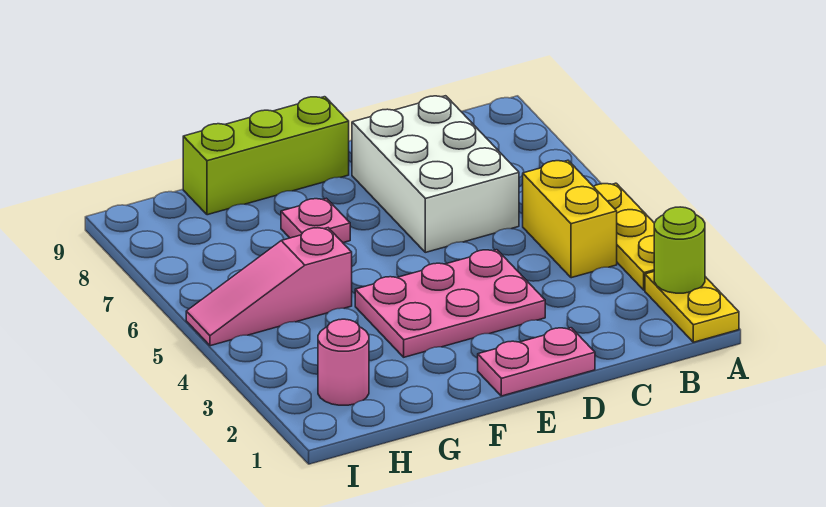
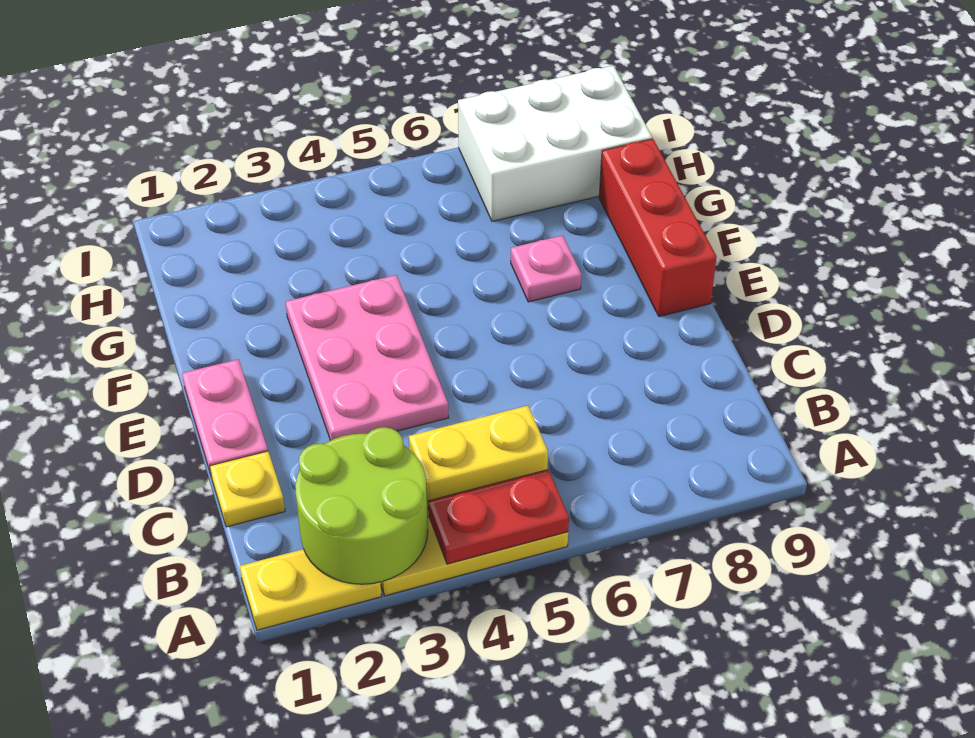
lime 1x1 round brick [654,207,705,293] -> lime 2x2 round brick [295,427,428,584]
none -> red 1x2 plate [428,470,569,564]
none -> yellow 1x1 plate [210,451,285,527]
white 2x3 brick [352,96,519,252] -> white 2x3 brick moved to [458,66,652,221]
lime 1x3 brick [183,97,349,215] -> red 1x3 brick [599,139,717,316]
pink 1x3 slope [186,228,352,346] -> none
pink 1x1 round brick [318,319,369,405] -> none

